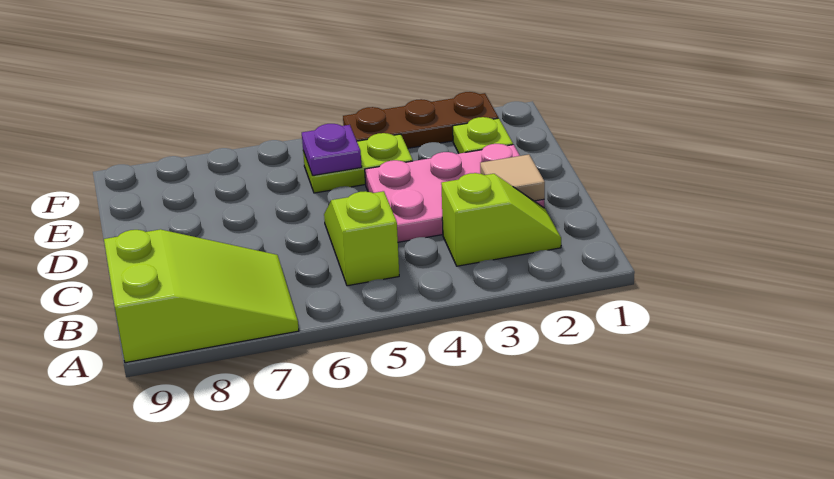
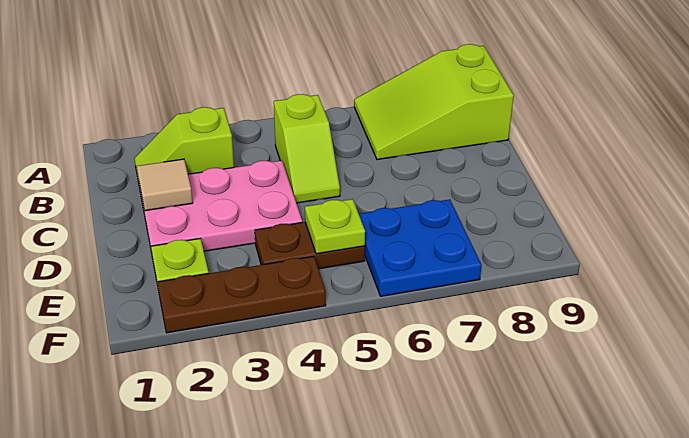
lime 1x2 plate [303,133,413,193] -> brown 1x2 plate [255,222,365,269]
purple 1x1 plate [302,124,362,176] -> lime 1x1 plate [305,199,365,254]
none -> blue 2x2 plate [359,199,482,296]

